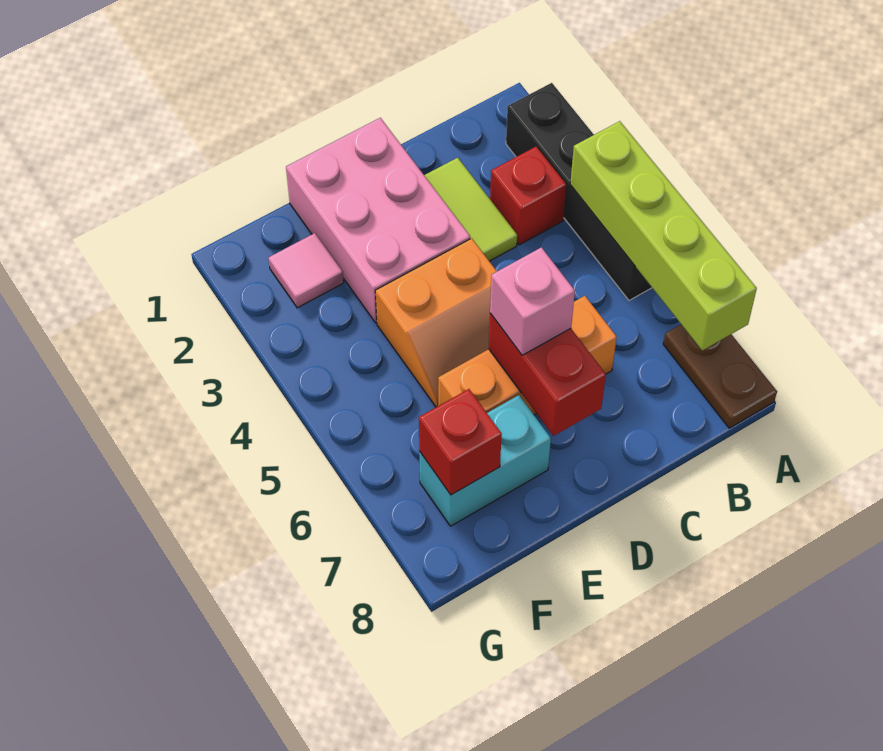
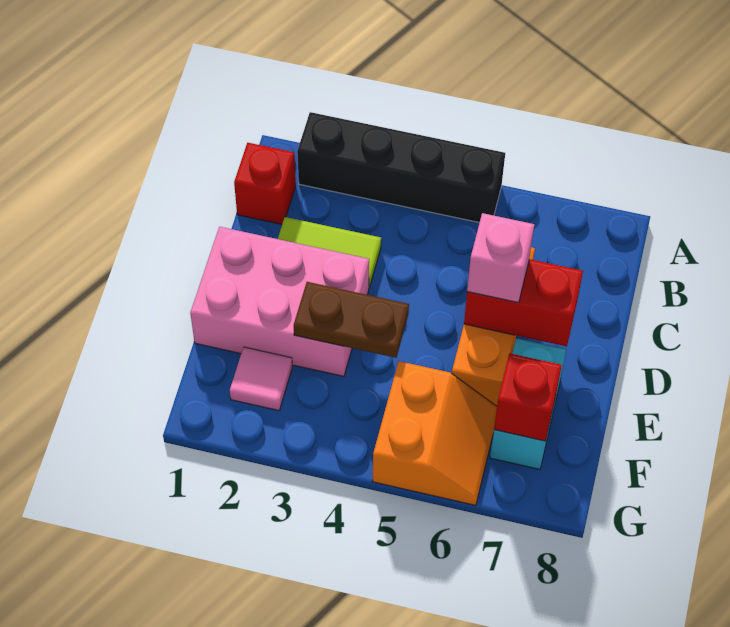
lime 1x4 brick [570,121,757,350] -> none
brown 1x2 plate [663,325,777,428] -> brown 1x2 plate moved to [294,282,409,358]
red 1x1 brick [490,147,566,245] -> red 1x1 brick moved to [234,143,296,224]
orange 2x2 slope [375,238,497,407] -> orange 2x2 slope moved to [372,361,497,505]

